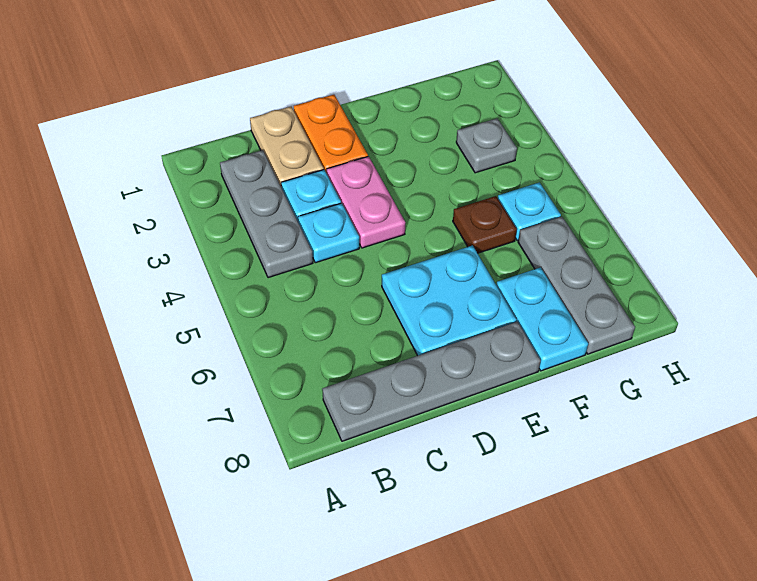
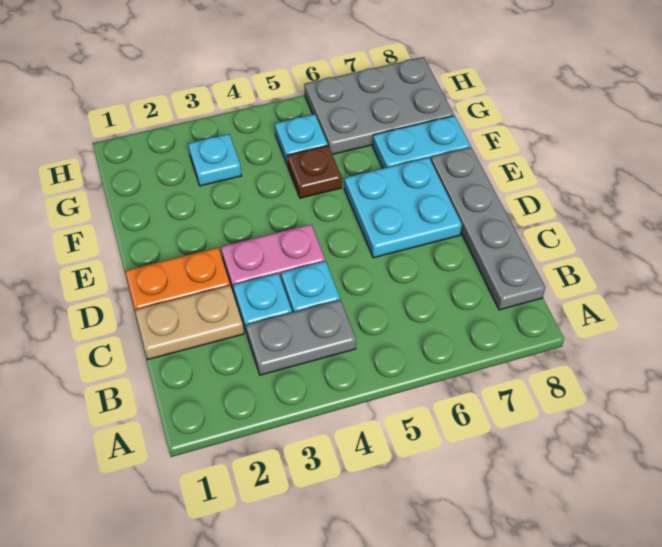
grey 1x3 plate [220,150,313,278] -> grey 1x2 plate [246,300,356,375]
grey 1x1 plate [456,118,517,173] -> cyan 1x1 plate [188,134,242,186]
grey 1x3 plate [518,217,635,354] -> grey 2x3 plate [304,57,454,155]

